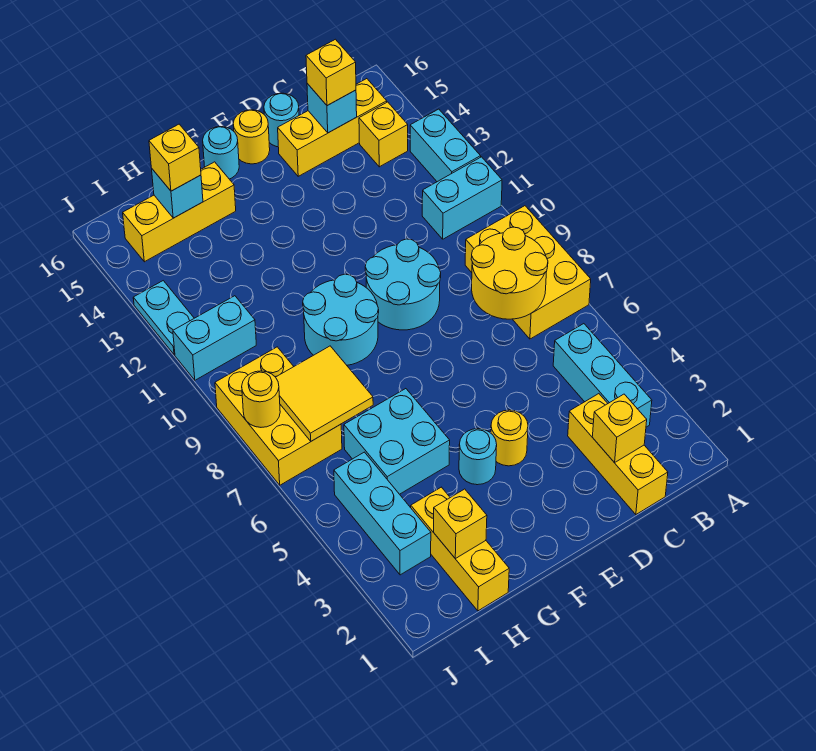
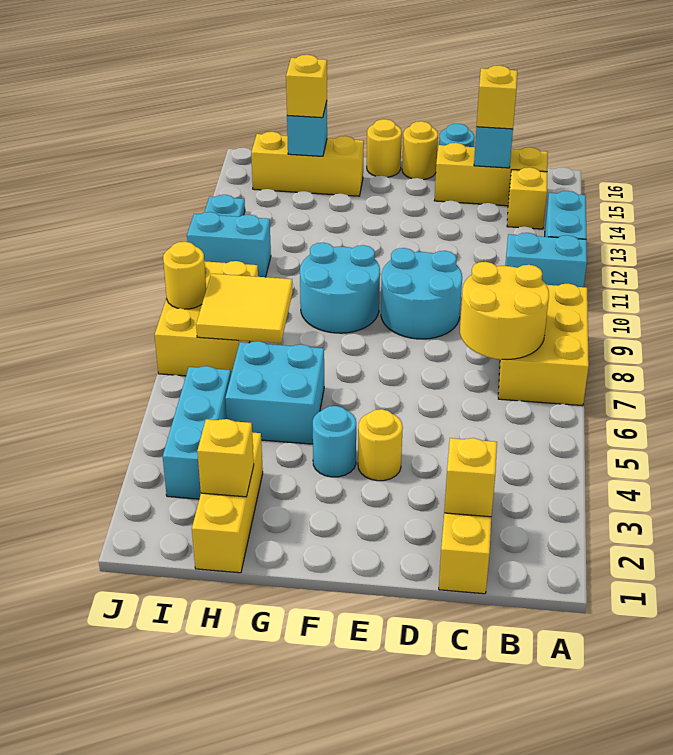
cyan 1x3 brick [553,324,652,427] -> none
cyan 1x1 round brick [203,127,239,179] -> yellow 1x1 round brick [367,119,402,177]

